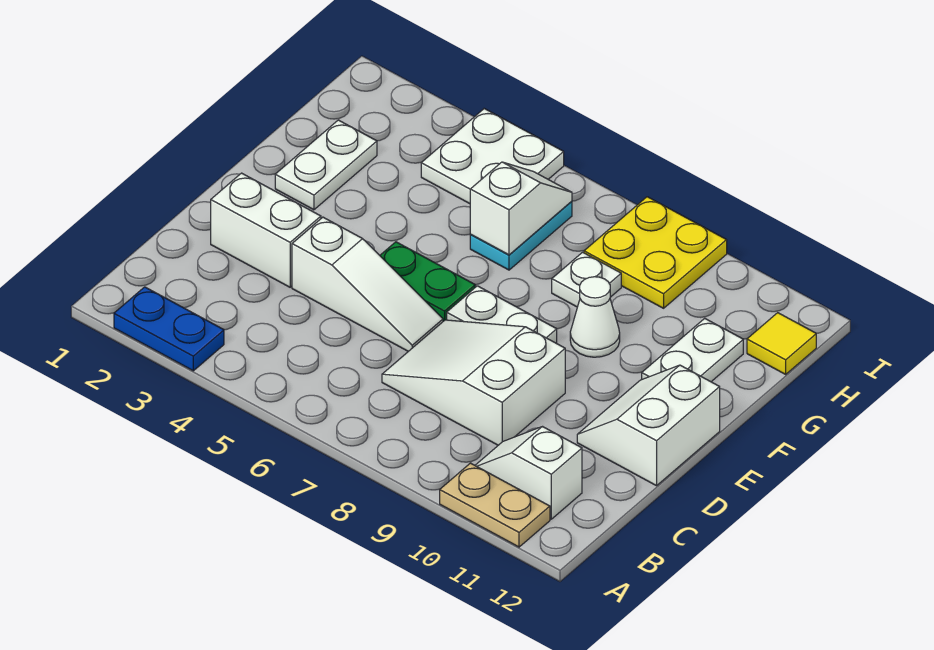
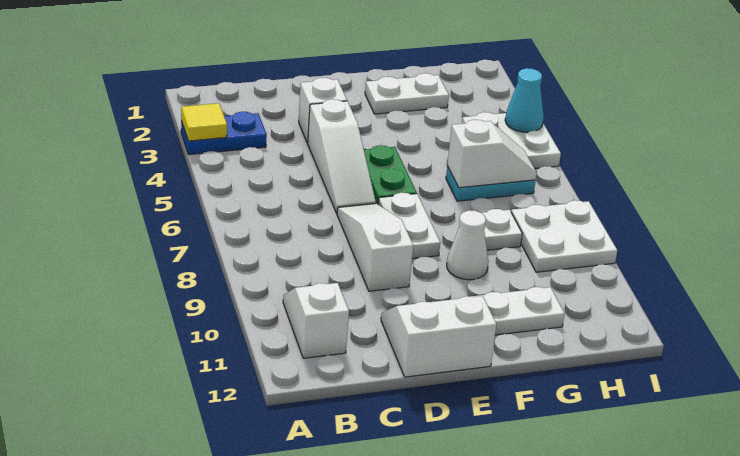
blue 1x2 plate [114,287,224,371] -> blue 1x2 plate turned to [181,112,267,155]
tan 1x2 plate [440,463,550,547] -> none
white 2x3 slope [382,320,565,445] -> white 1x3 slope [337,204,413,291]
white 1x2 brick [211,173,321,287] -> white 1x1 brick [299,78,347,143]
yellow 2x2 plate [584,197,727,308] -> white 2x2 plate [511,200,617,272]
yellow 1x1 tile [747,313,816,374] -> yellow 1x1 tile moved to [181,103,227,141]
none -> cyan 1x1 cone [505,68,544,132]

